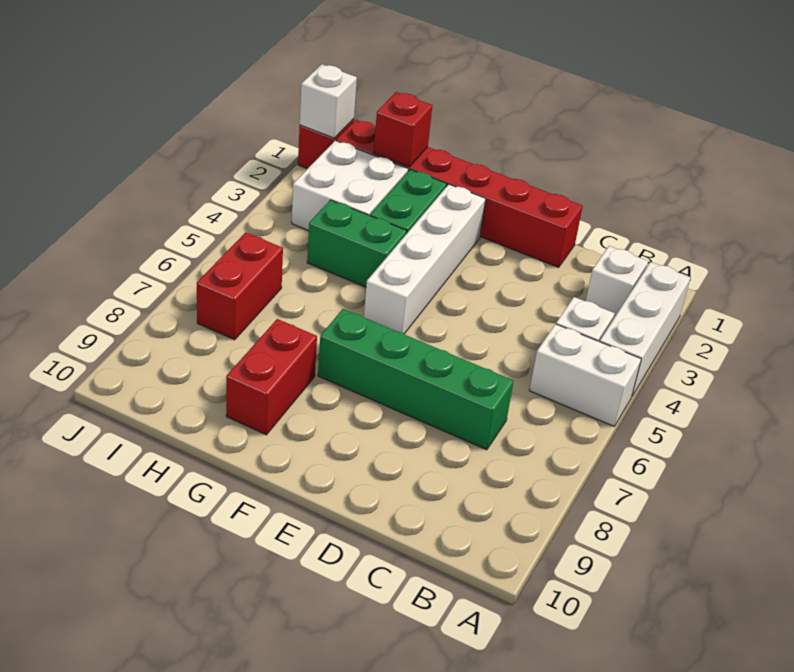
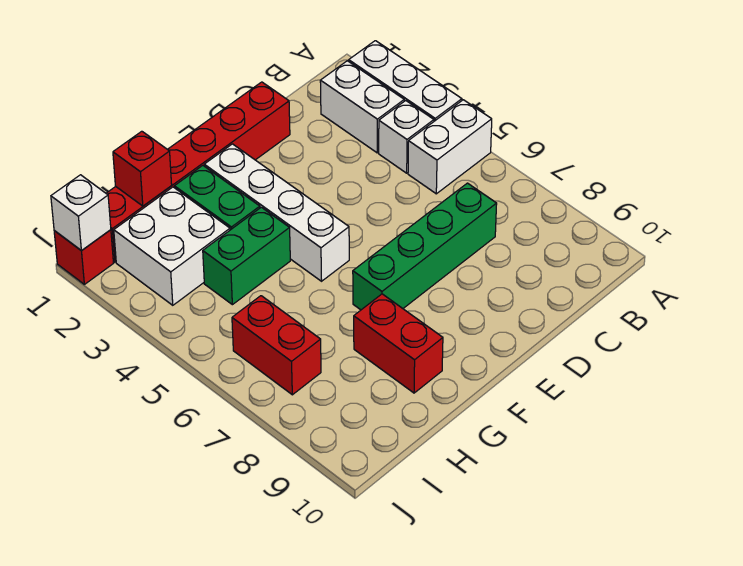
white 1x1 brick [586,246,648,318] -> white 1x2 brick [320,61,404,153]

